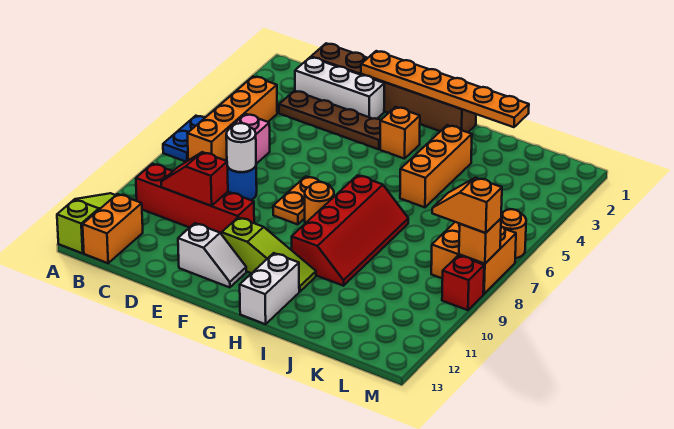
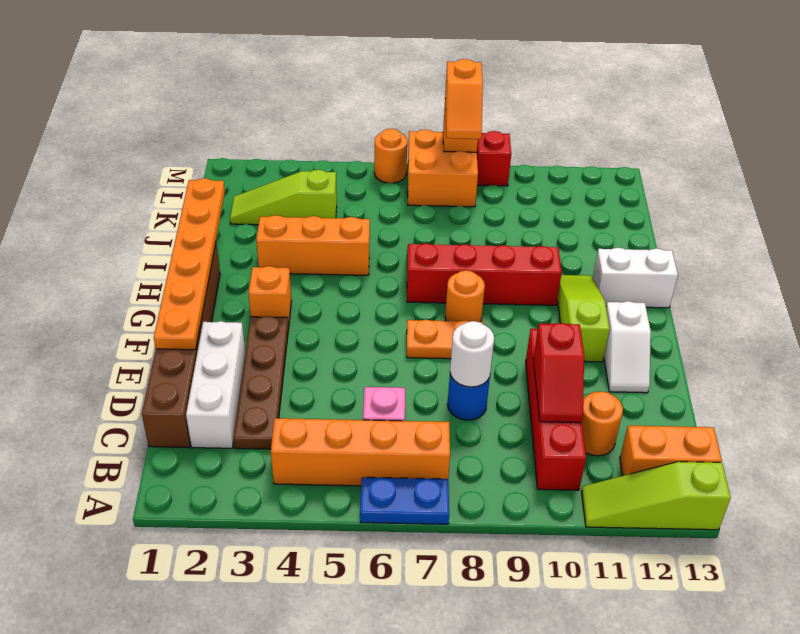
none -> orange 1x1 round brick [582,391,623,456]
white 1x2 slope [178,223,246,288] -> white 1x2 slope turned to [604,301,651,393]
none -> lime 1x3 slope [230,170,337,225]

